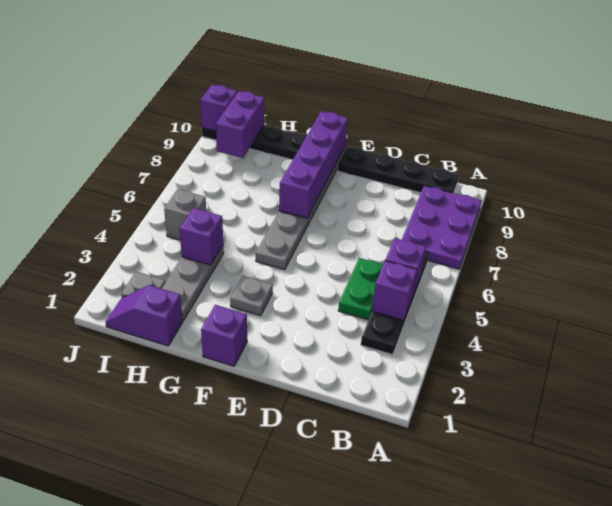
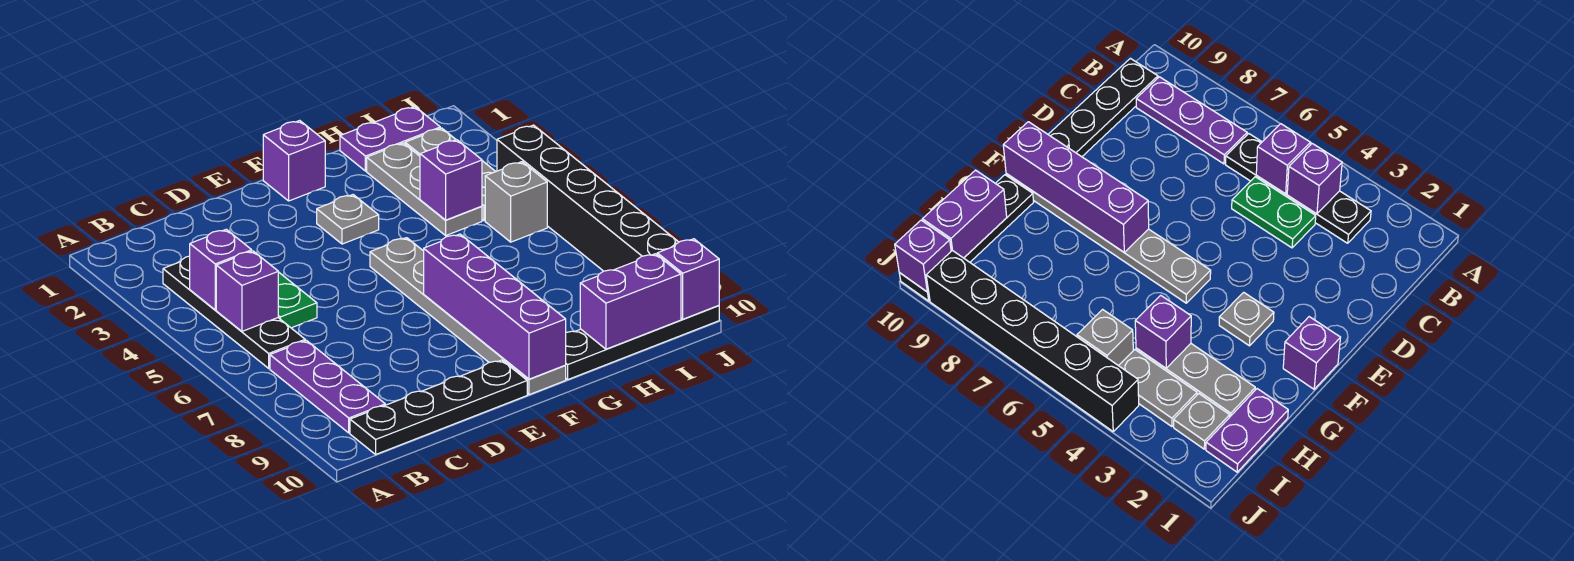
purple 2x3 plate [402,186,482,269] -> purple 1x3 plate [270,340,385,433]
purple 1x2 slope [106,285,183,346] -> purple 1x2 plate [340,107,440,171]
none -> grey 1x2 plate [1119,350,1197,427]
purple 1x2 brick [216,91,264,158] -> purple 1x2 brick turned to [580,254,681,349]
none -> black 1x6 brick [497,125,679,271]

